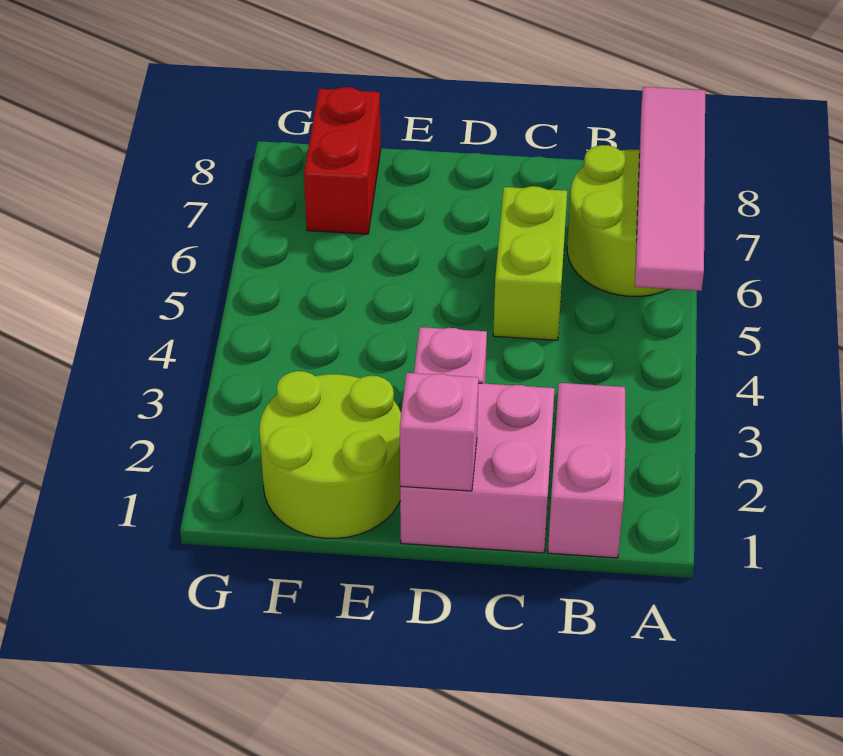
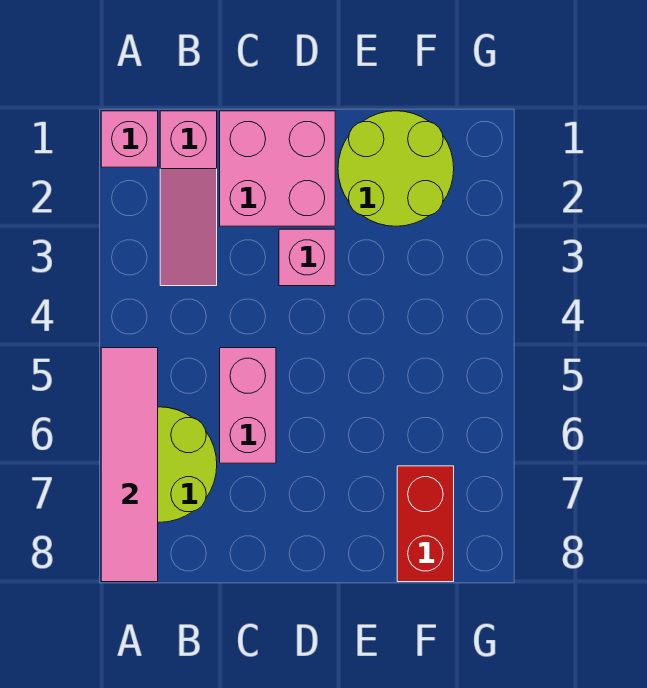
lime 1x2 brick [493,186,567,340] -> pink 1x2 brick [220,348,276,463]
pink 1x1 brick [400,373,479,491] -> pink 1x1 brick moved to [101,111,158,167]

